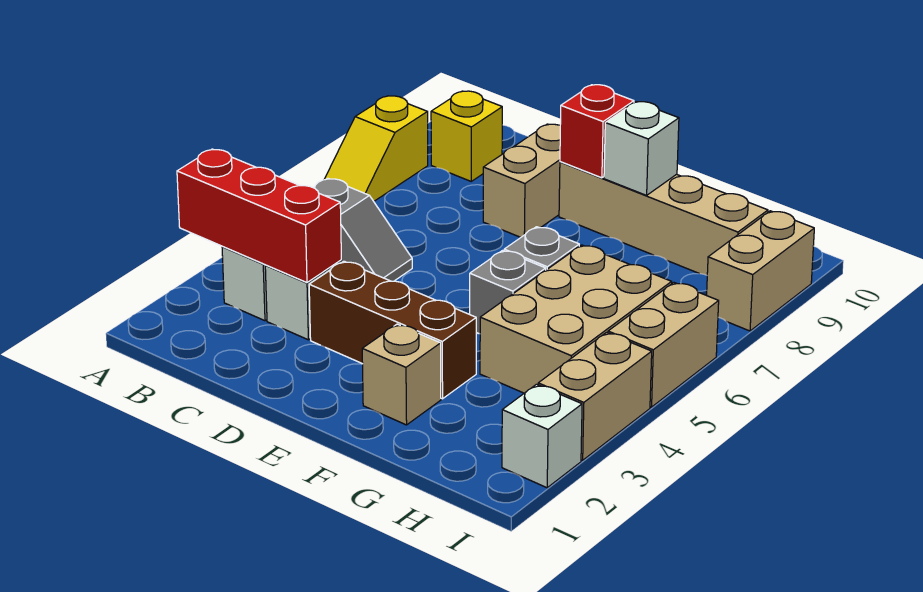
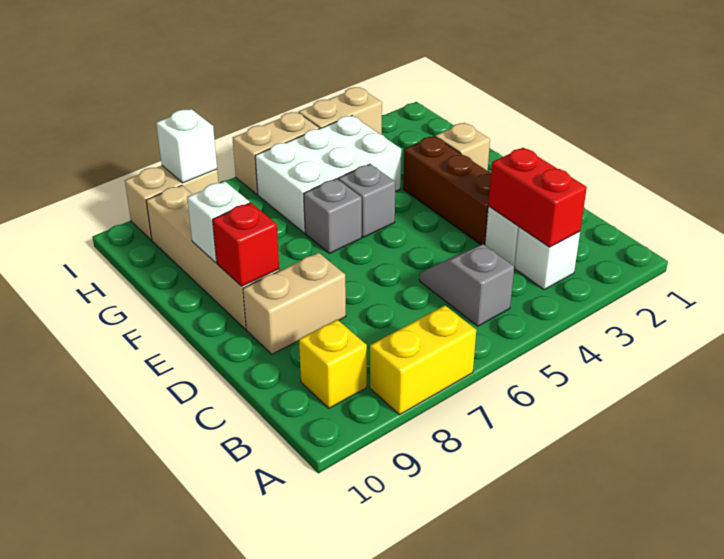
red 1x3 brick [177,149,341,283] -> red 1x2 brick [488,148,587,247]
yellow 1x2 slope [324,96,428,201] -> yellow 1x2 brick [370,306,476,415]
tan 2x3 brick [480,245,672,393] -> white 2x3 brick [255,116,401,233]
white 1x1 brick [502,384,582,488] -> white 1x1 brick moved to [156,109,217,183]

